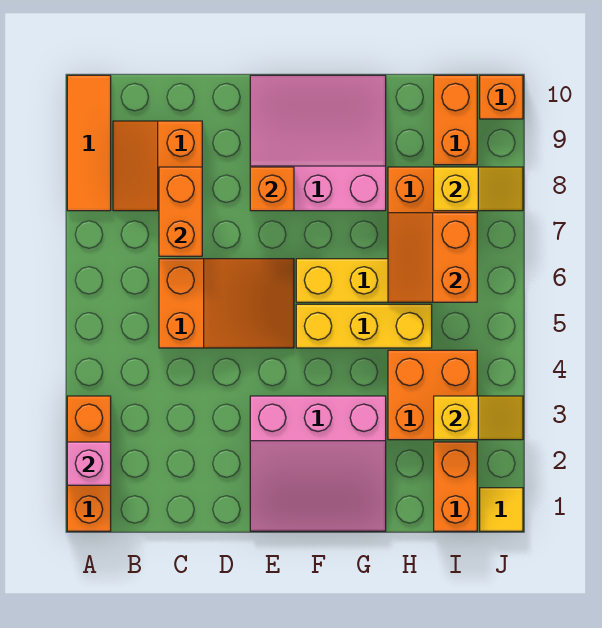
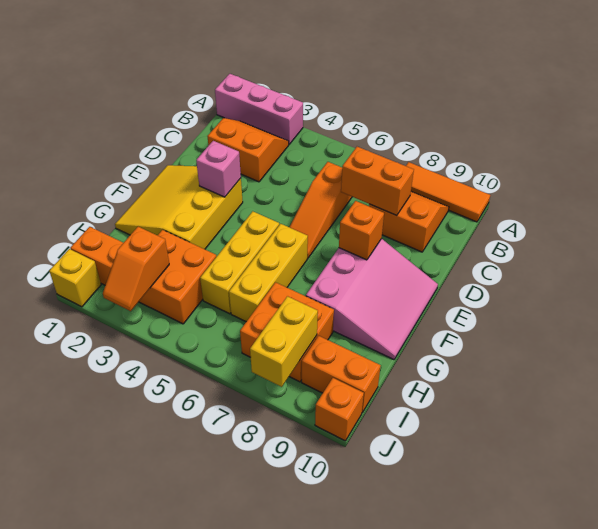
orange 1x3 brick [67,396,111,531] -> pink 1x3 brick [215,74,303,144]
pink 1x1 brick [67,442,111,485] -> pink 1x1 brick moved to [196,141,241,197]
orange 2x3 slope [159,259,294,348] -> orange 1x3 slope [290,162,352,258]
pink 3x3 slope [250,396,386,531] -> yellow 3x3 slope [115,165,243,249]
orange 2x2 slope [388,213,477,302] -> orange 2x2 slope moved to [207,118,289,182]
yellow 1x2 slope [434,396,523,440] -> orange 1x2 slope [103,227,169,311]
yellow 1x2 slope [434,167,523,211] -> yellow 1x2 brick [250,296,318,387]
yellow 1x1 tile [480,488,523,531] -> yellow 1x1 brick [49,249,101,307]

